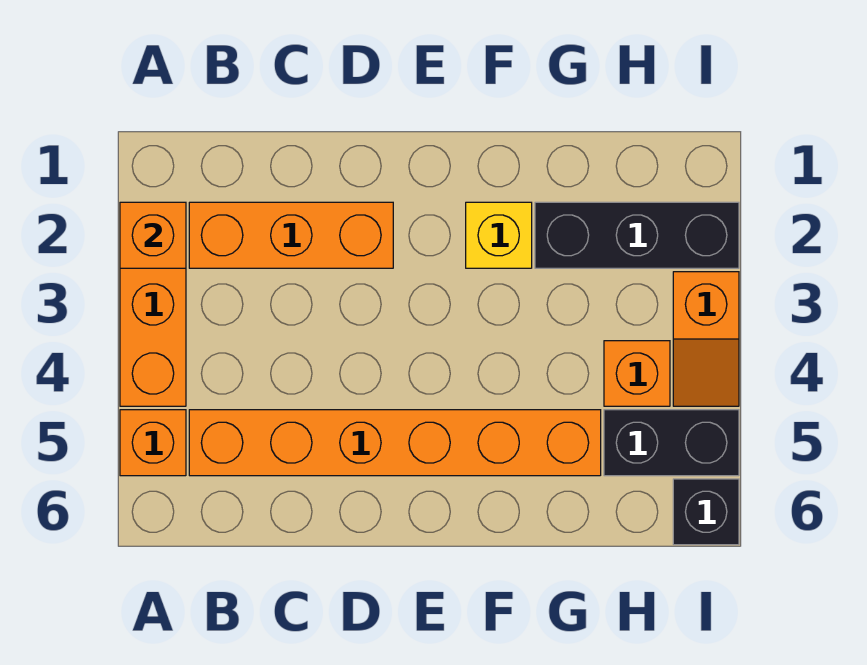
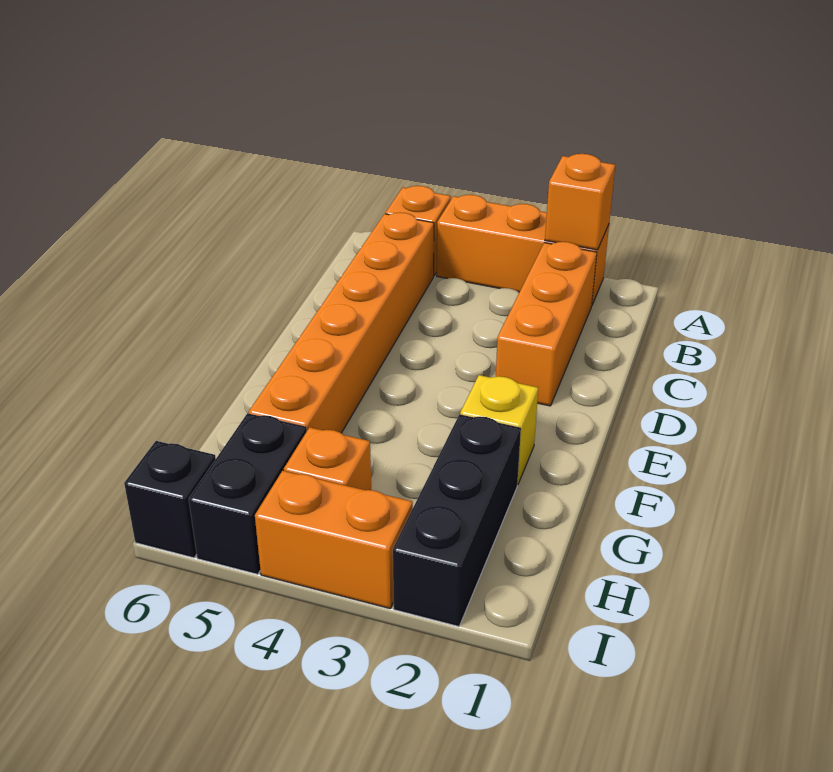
orange 1x2 slope [673,272,739,406] -> orange 1x2 brick [255,471,413,609]

